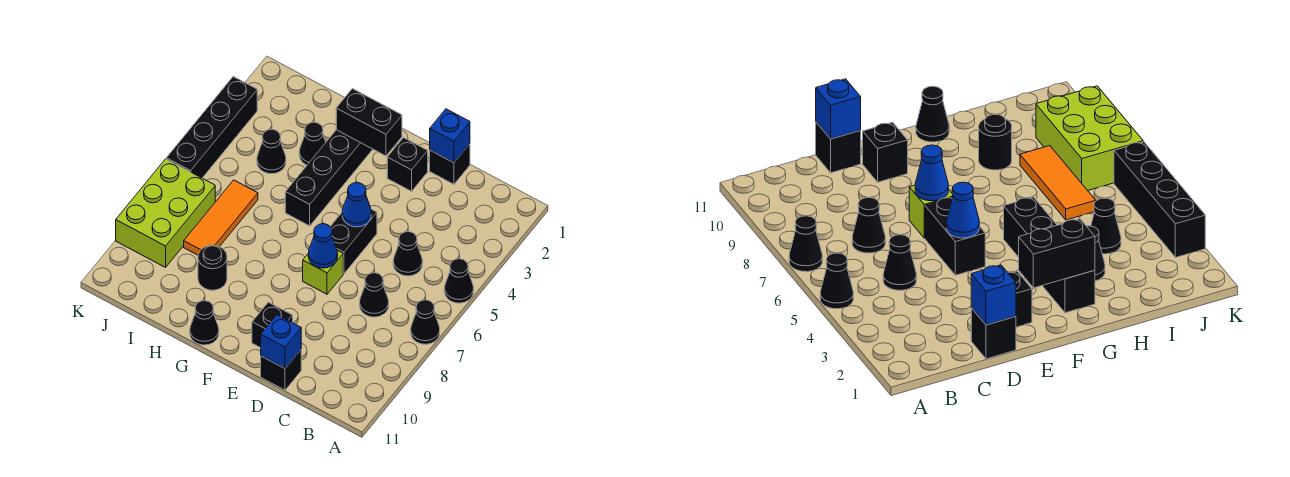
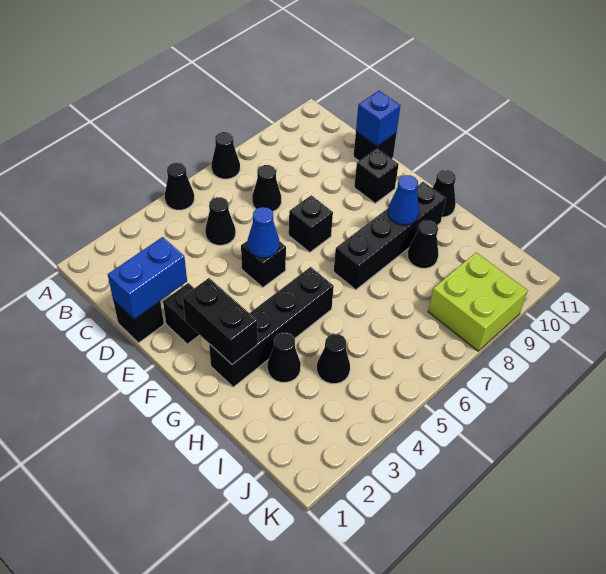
blue 1x1 brick [430,109,470,163] -> blue 1x2 brick [108,237,187,319]
black 1x2 brick [330,209,377,274] -> black 1x1 brick [241,241,286,287]
lime 1x1 brick [303,250,343,294] -> black 1x1 brick [289,195,333,252]
blue 1x1 cone [308,224,338,268] -> blue 1x1 cone moved to [388,175,419,225]
black 1x1 round brick [198,245,227,290] -> black 1x1 cone [407,220,439,268]
orange 1x3 tile [184,180,258,255] -> none
lime 2x3 brick [116,159,215,267] -> lime 2x2 brick [428,253,528,351]
black 1x4 brick [166,77,257,178] -> black 1x4 brick moved to [334,182,446,290]

